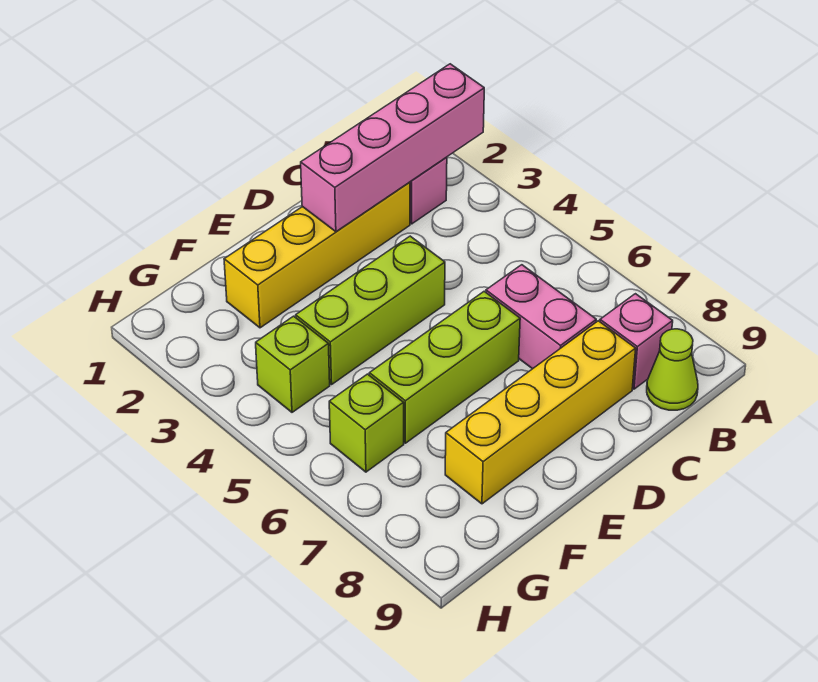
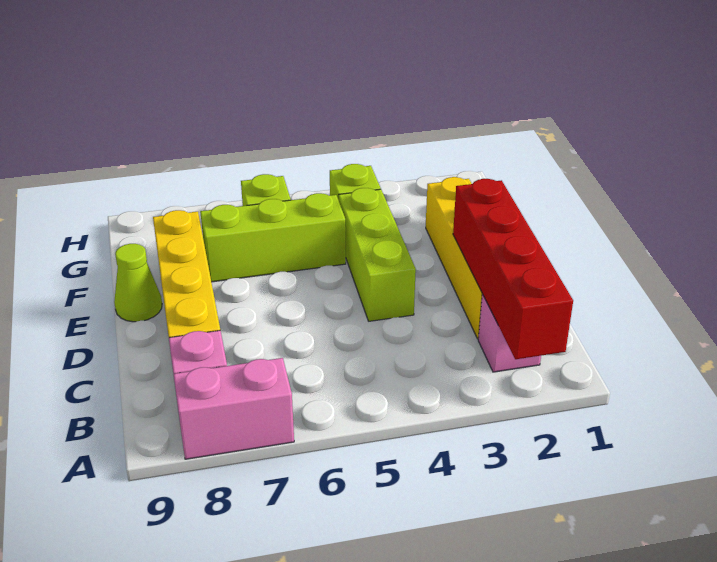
pink 1x4 brick [301,64,484,232] -> red 1x4 brick [453,179,573,359]
lime 1x1 cone [647,329,698,410] -> lime 1x1 cone moved to [114,244,162,322]
pink 1x2 brick [486,265,596,369] -> pink 1x2 brick moved to [174,358,294,459]
lime 1x3 brick [369,291,520,443] -> lime 1x3 brick turned to [200,193,346,282]

